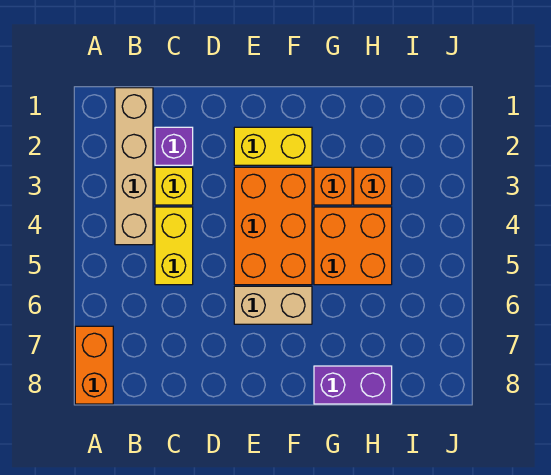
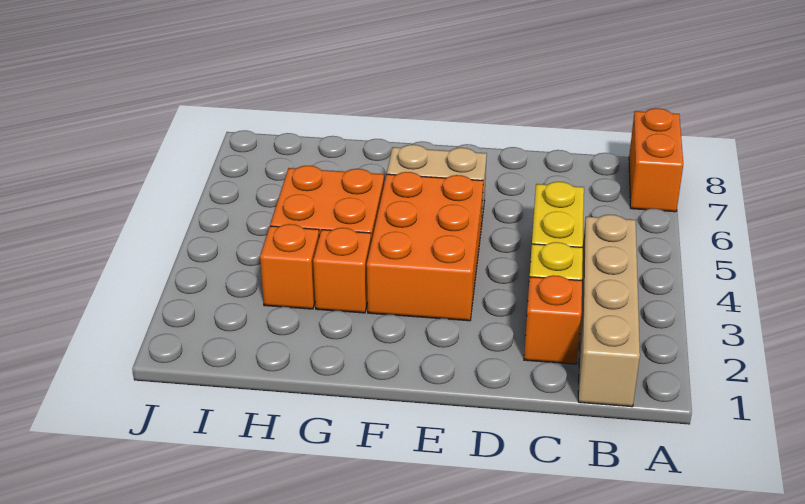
purple 1x1 brick [155,127,193,165] -> orange 1x1 brick [524,275,582,364]
yellow 1x2 brick [234,127,312,165] -> none
purple 1x2 brick [314,366,392,404] -> none

